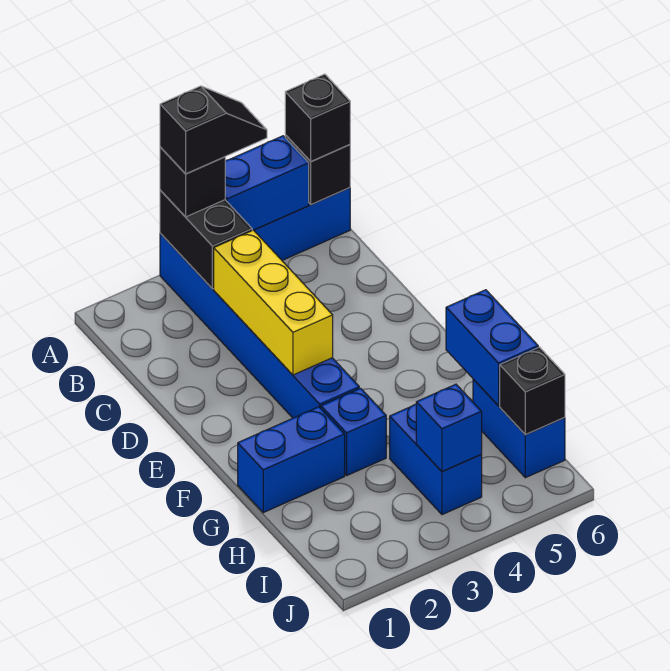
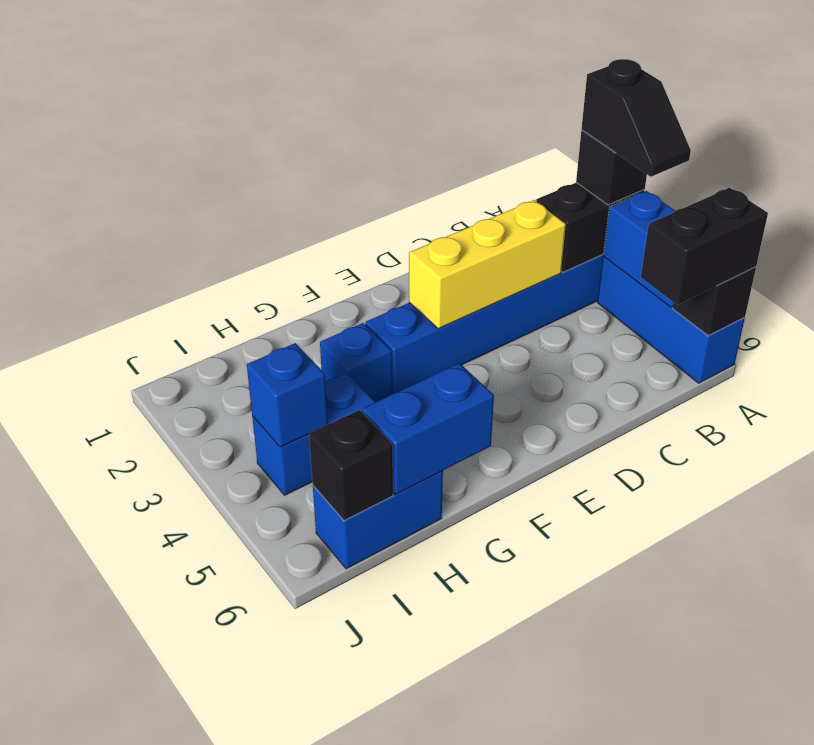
black 1x1 brick [285,74,350,161] -> black 1x2 brick [641,188,768,305]
blue 1x2 brick [238,407,345,513] -> none

